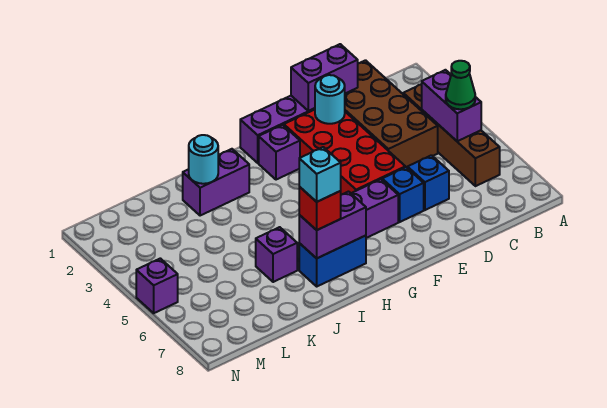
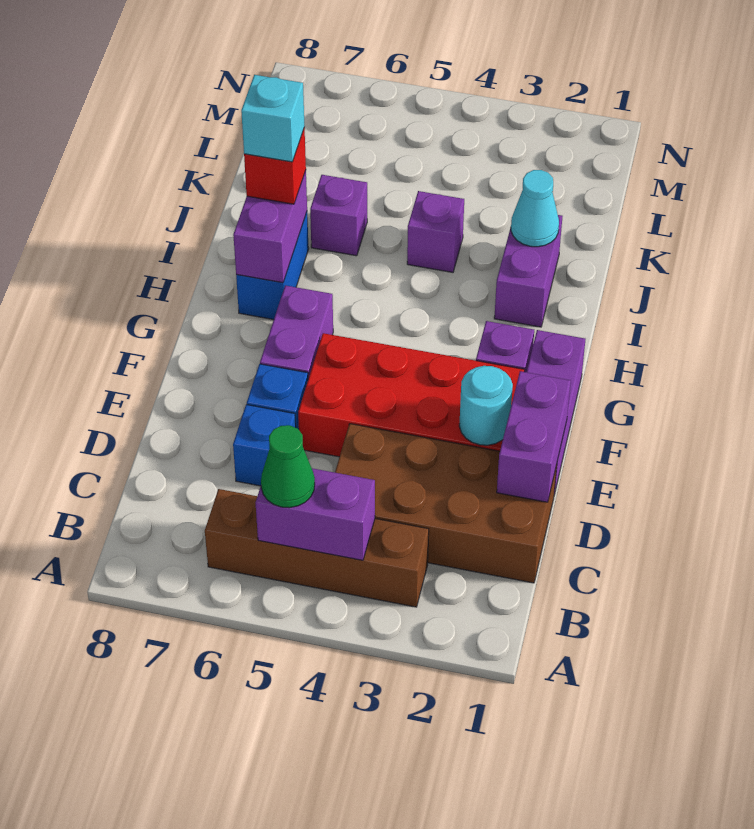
cyan 1x1 round brick [189,135,218,184] -> cyan 1x1 cone [511,170,559,247]
purple 1x1 brick [136,258,178,313] -> purple 1x1 brick moved to [407,191,464,272]

